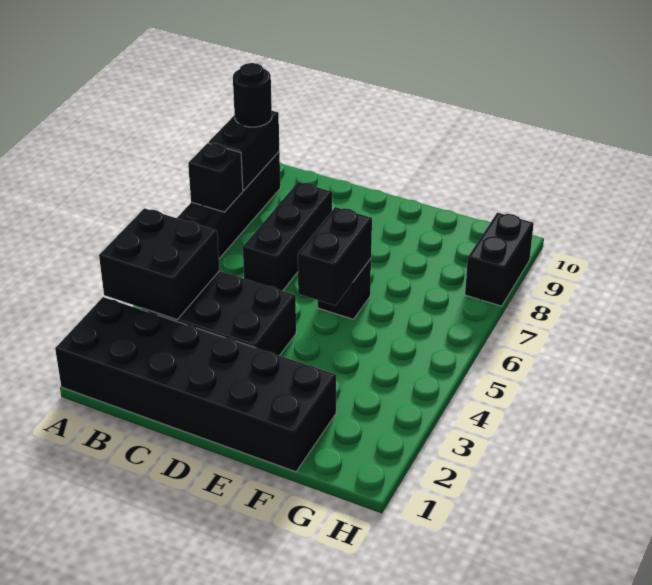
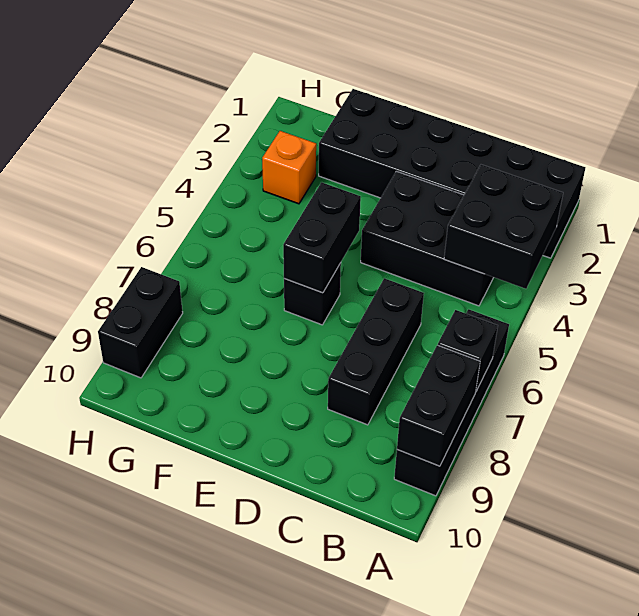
black 1x1 round brick [233,63,272,127] -> none
none -> orange 1x1 brick [262,131,316,204]

